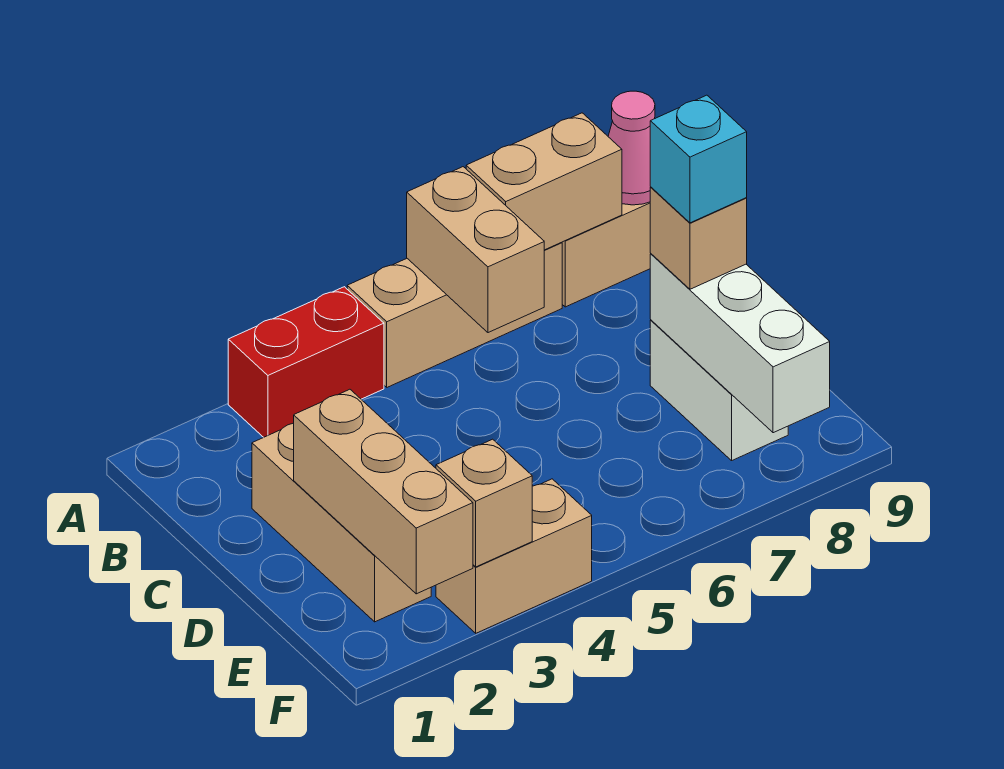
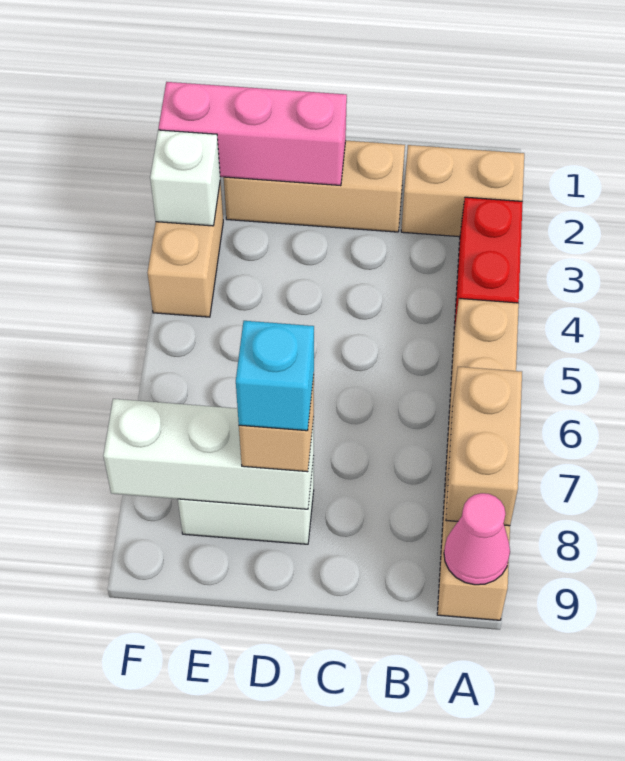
tan 1x2 brick [407,167,544,333] -> tan 1x2 brick moved to [401,145,524,237]
tan 1x3 brick [294,389,473,594] -> pink 1x3 brick [159,82,347,186]
tan 1x1 brick [436,439,532,567] -> white 1x1 brick [150,130,220,226]

